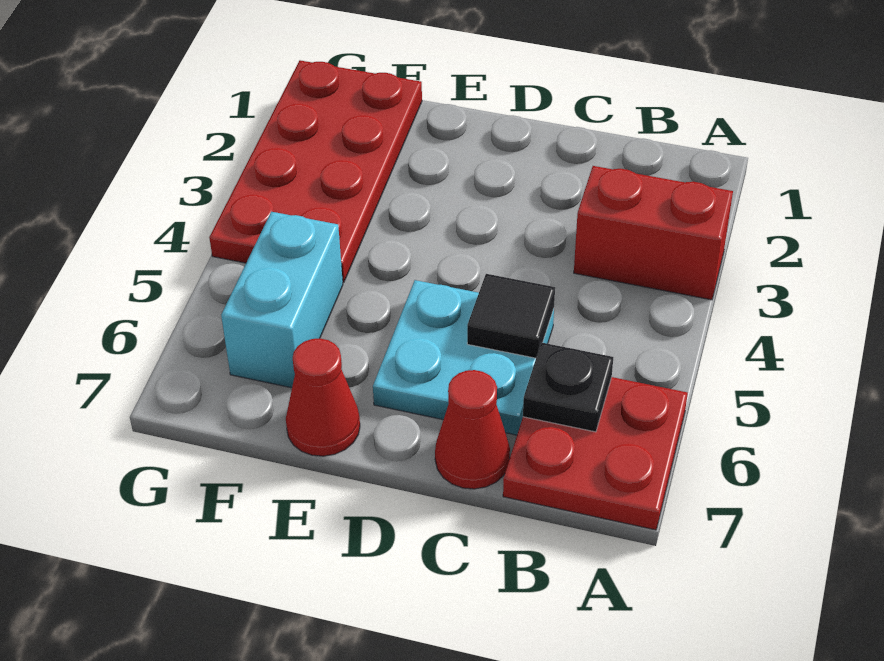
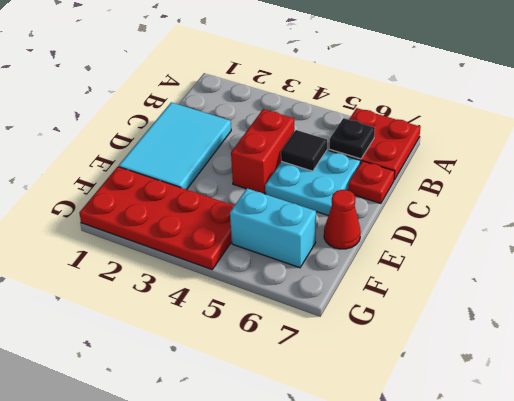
red 1x2 brick [574,166,733,300] -> red 1x2 brick moved to [231,109,294,194]
none -> cyan 2x3 tile [119,102,231,189]
red 1x1 cone [435,370,510,489] -> red 1x1 plate [348,161,395,204]

